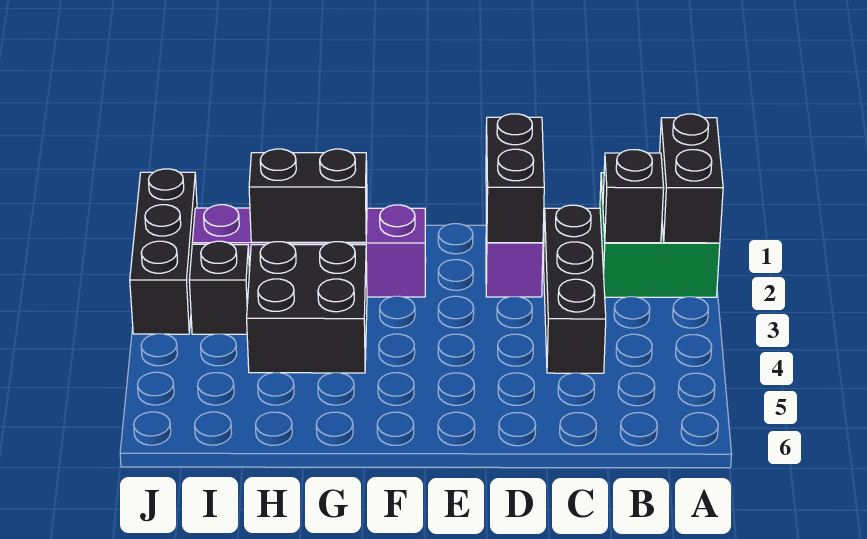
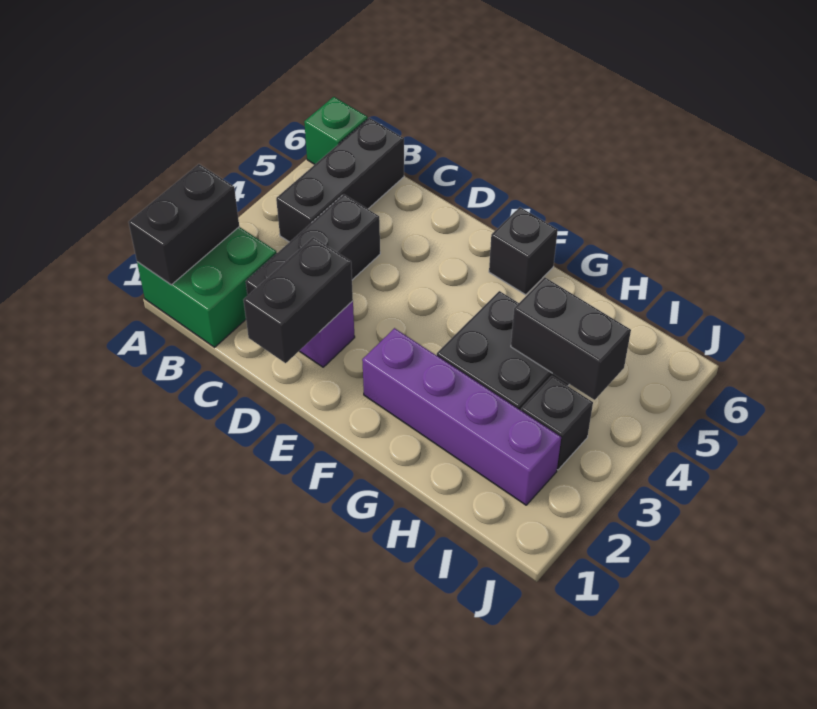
none -> green 1x1 brick [304,97,368,164]
black 1x1 brick [603,150,664,243] -> black 1x1 brick moved to [489,207,558,295]
black 1x2 brick [249,149,367,242] -> black 1x2 brick moved to [511,277,631,400]
black 1x3 brick [130,169,197,334] -> black 1x3 brick moved to [276,118,404,242]

